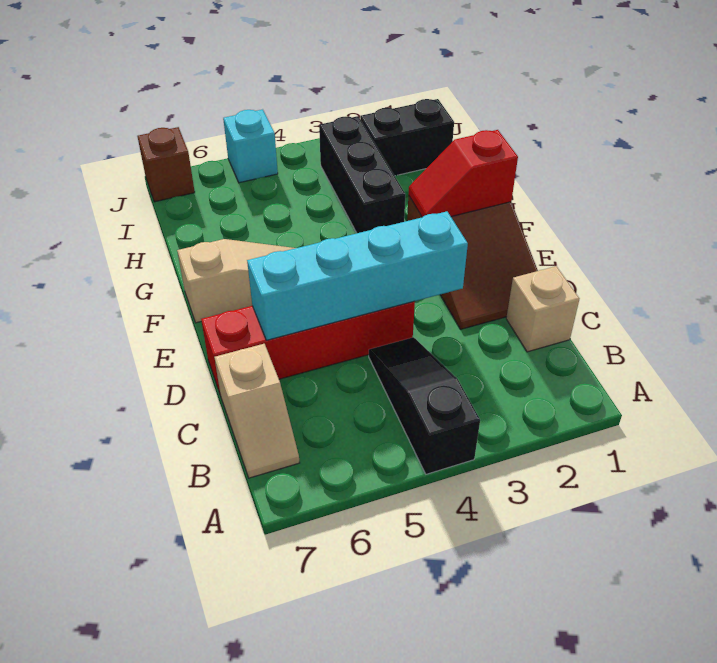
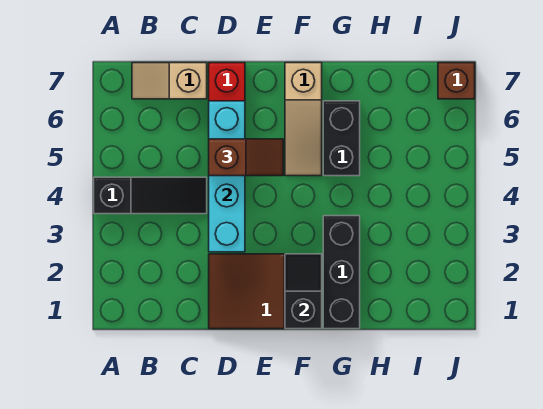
tan 1x1 brick [506,266,579,352] -> none
none -> brown 1x2 slope [209,139,283,176]
red 1x2 slope [408,130,518,217] -> black 1x2 slope [285,254,322,329]
black 1x3 brick [319,116,405,233] -> black 1x3 brick turned to [323,216,360,329]
black 1x2 brick [360,99,454,176] -> black 1x2 brick moved to [323,101,360,176]
cyan 1x1 brick [223,109,278,183] -> none

